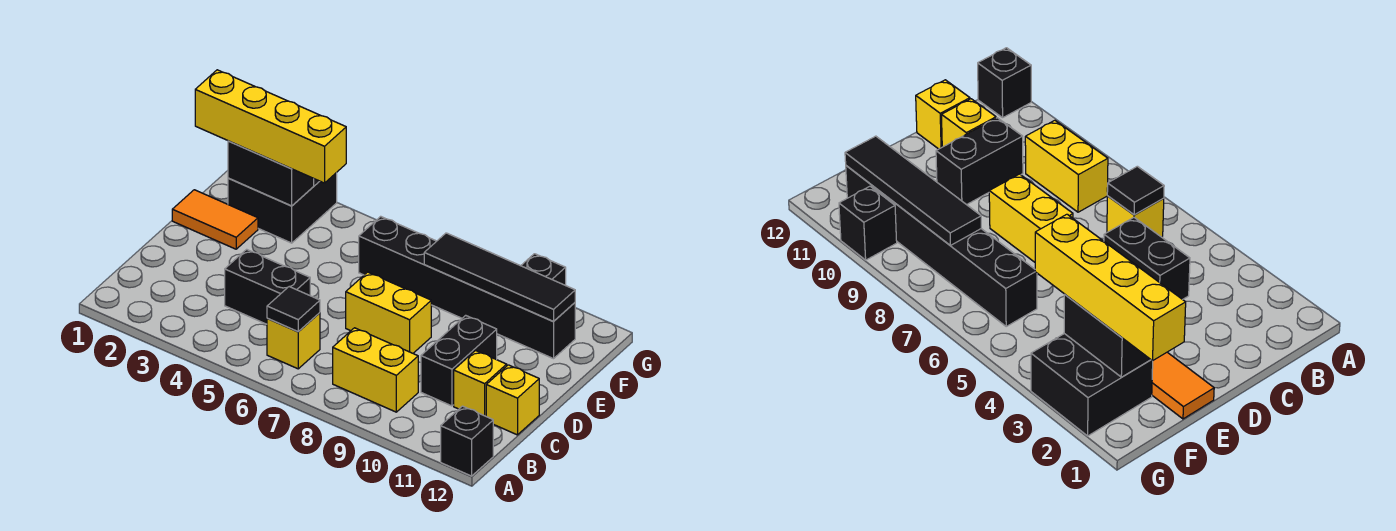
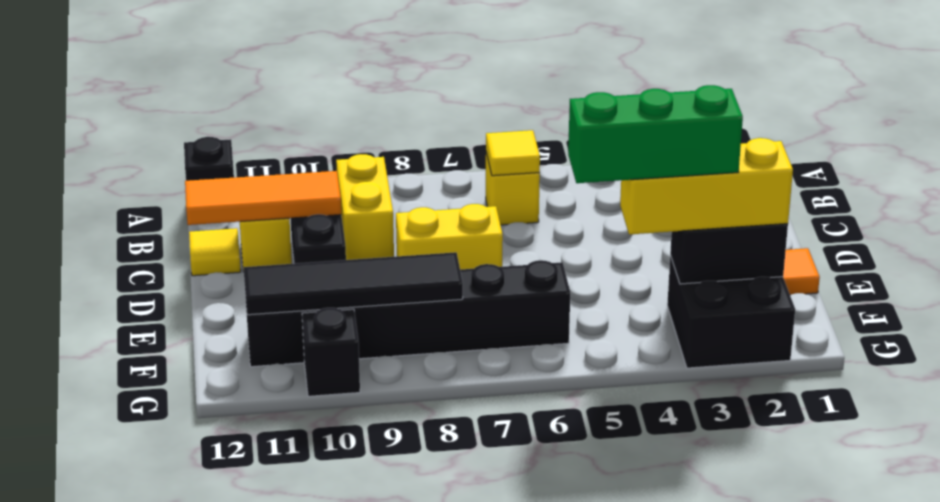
black 1x1 tile [267,287,320,332] -> yellow 1x1 tile [486,130,540,176]
yellow 1x2 brick [333,328,418,412] -> yellow 1x2 brick turned to [336,154,394,260]
black 1x2 brick [225,249,310,324] -> none
none -> orange 1x3 tile [185,171,341,225]
yellow 1x1 brick [486,365,539,435] -> yellow 1x1 tile [189,228,241,276]
yellow 1x4 brick [195,70,346,183] -> yellow 1x3 brick [620,138,793,235]
none -> green 1x3 brick [568,85,743,183]

